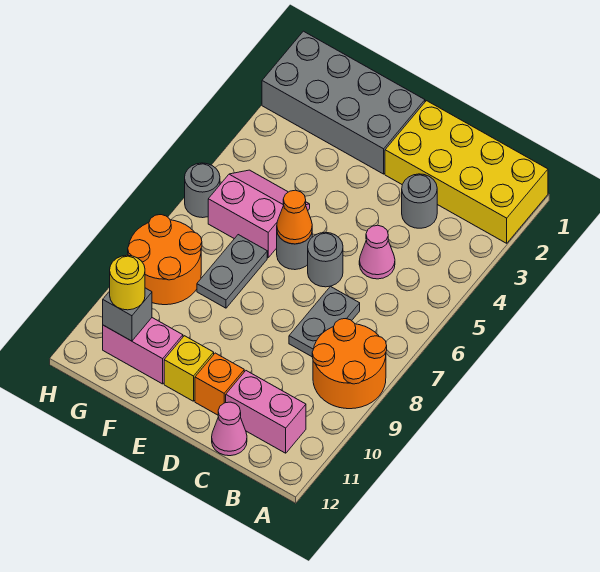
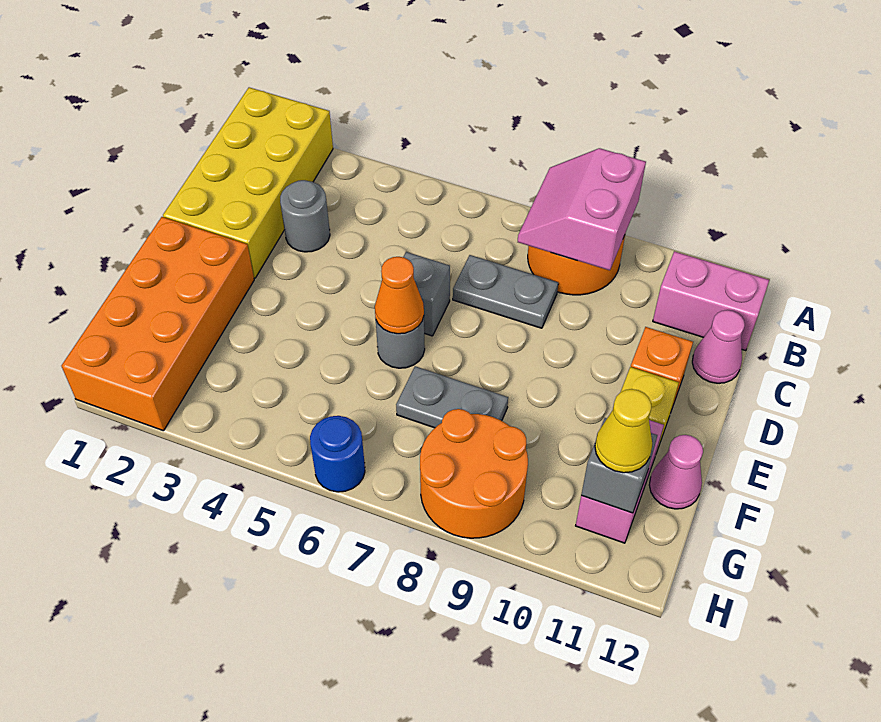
pink 1x2 brick [226,371,306,453] -> pink 1x2 brick turned to [653,251,769,351]
pink 1x1 cone [359,225,395,279] -> pink 1x1 cone moved to [649,435,703,509]
grey 1x1 round brick [308,232,343,287] -> grey 1x1 brick [403,252,450,336]
grey 2x4 brick [262,31,425,174] -> orange 2x4 brick [61,217,254,431]
pink 2x2 slope [208,170,310,257] -> pink 2x2 slope moved to [518,148,646,270]
yellow 1x1 round brick [110,255,145,310] -> yellow 1x1 cone [595,389,652,473]
grey 1x1 round brick [185,163,220,218] -> blue 1x1 round brick [310,416,365,492]

